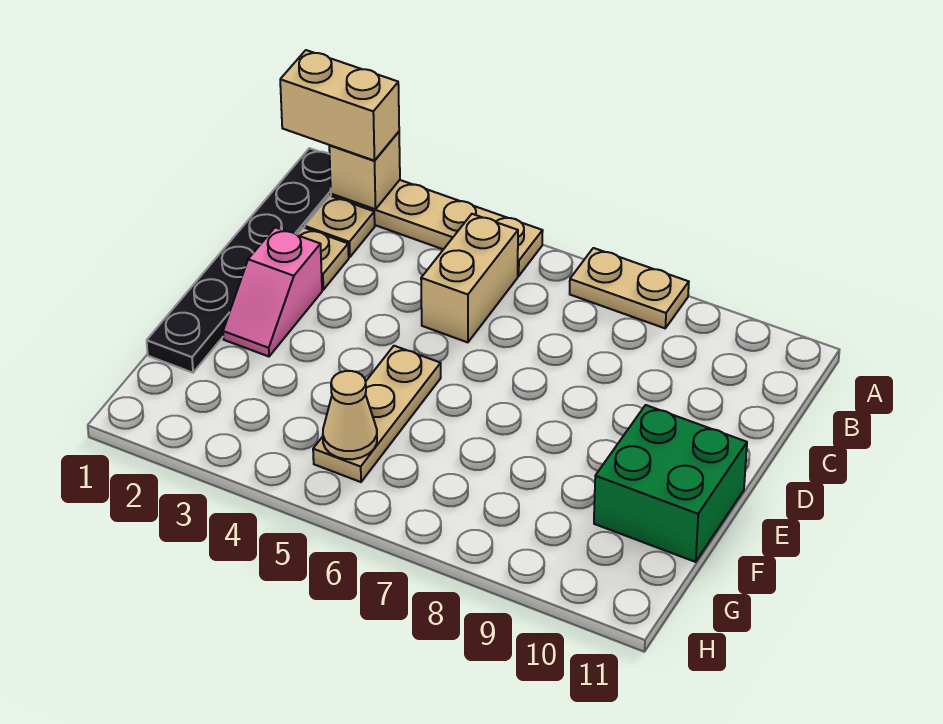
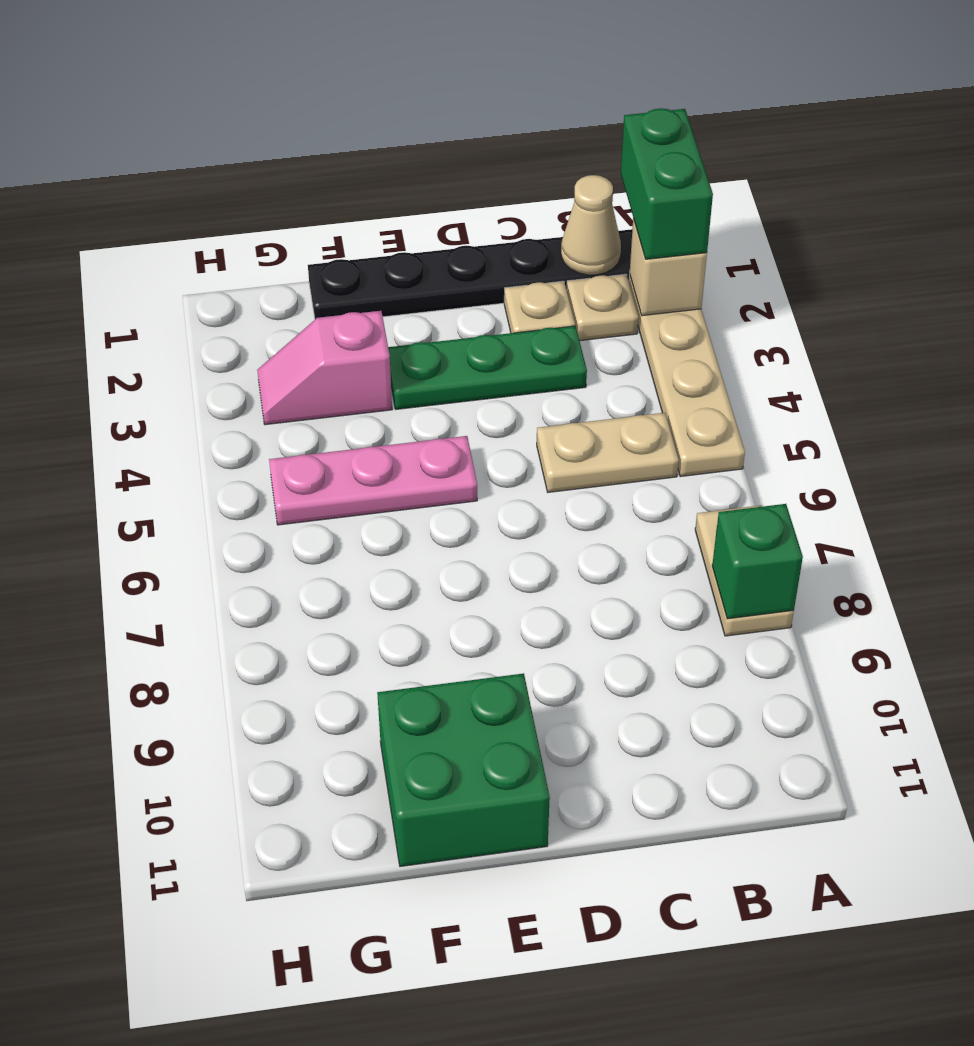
tan 1x2 brick [280,50,399,160] -> green 1x2 brick [621,108,713,259]
none -> green 1x1 brick [712,504,803,619]
tan 1x2 brick [421,214,518,342] -> tan 1x2 plate [537,413,679,492]
none -> green 1x3 plate [388,326,587,409]
pink 1x2 slope [223,227,322,357] -> pink 1x2 slope moved to [257,311,392,425]
tan 1x3 plate [313,346,441,482] -> pink 1x3 plate [269,436,477,525]
tan 1x1 cone [323,371,377,459] -> tan 1x1 cone moved to [561,175,621,275]

